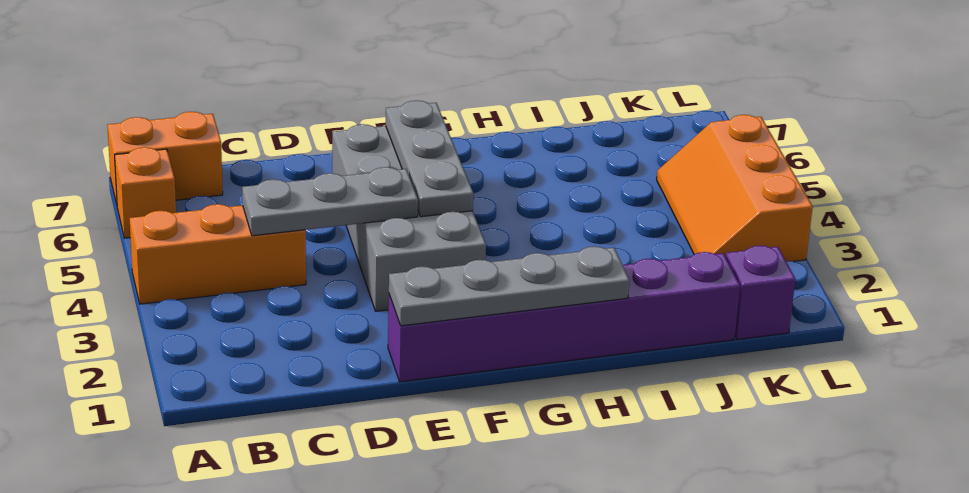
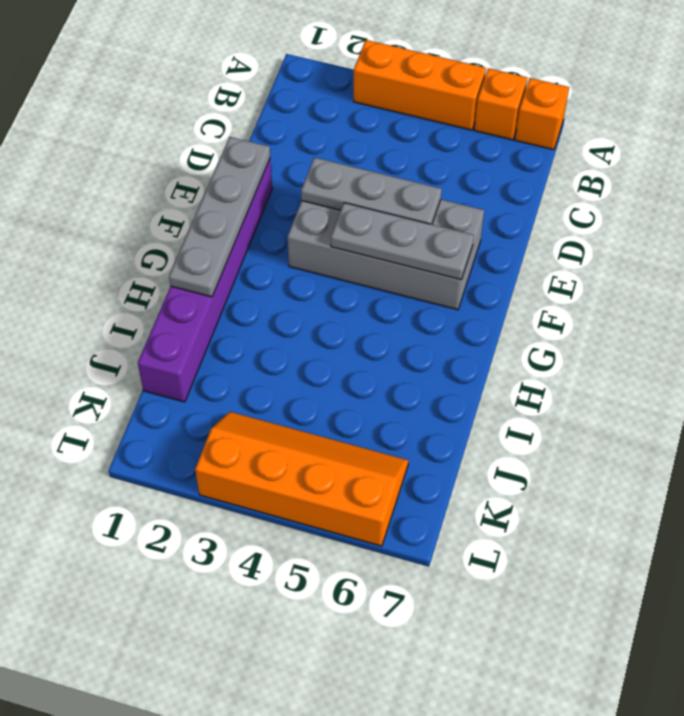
orange 1x3 brick [130,204,306,304] -> orange 1x3 brick turned to [354,40,486,130]
orange 1x2 brick [107,112,223,204] -> orange 1x1 brick [515,78,569,150]
grey 1x3 plate [242,167,418,236] -> grey 1x3 plate turned to [301,157,442,224]
purple 1x1 brick [726,246,795,340] -> none
orange 2x3 slope [657,115,813,261] -> orange 2x4 slope [195,412,408,546]

